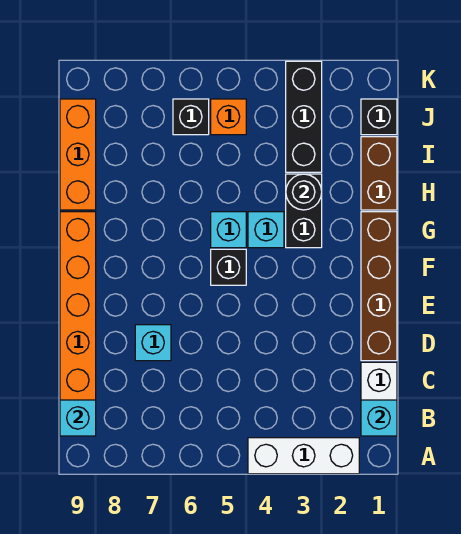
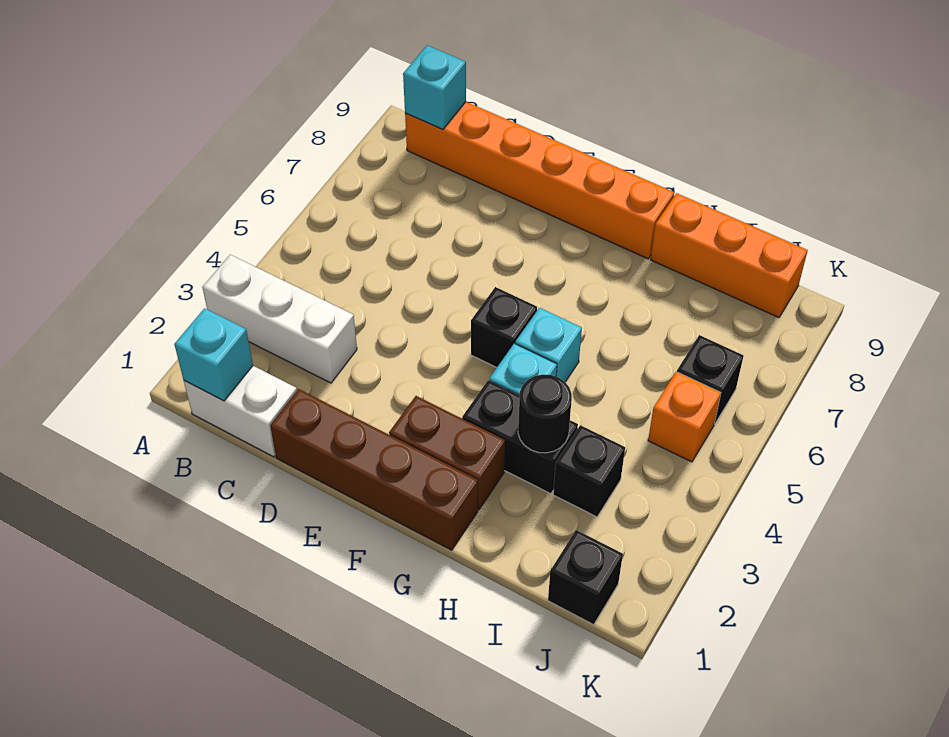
white 1x3 brick [248,438,359,474] -> white 1x3 brick turned to [202,255,357,383]
cyan 1x1 brick [135,325,171,361] -> none
brown 1x2 brick [361,137,397,210] -> brown 1x2 brick moved to [389,396,505,510]
black 1x3 brick [286,61,322,172] -> black 1x1 brick [553,425,625,517]

